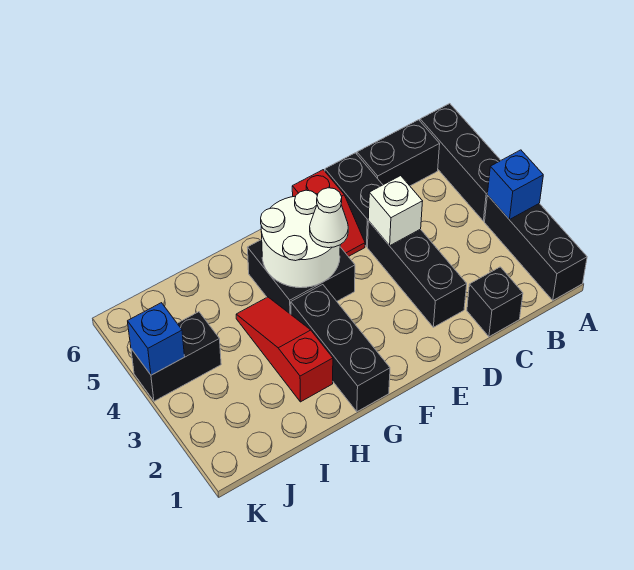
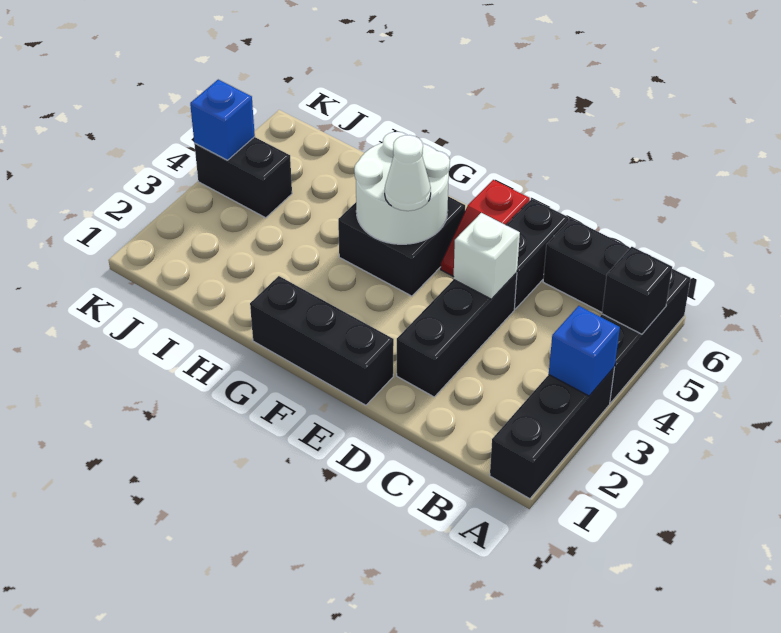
black 1x1 brick [467,267,523,337] -> black 1x1 brick moved to [602,247,672,334]
black 1x3 brick [291,285,390,412] -> black 1x3 brick turned to [250,276,394,405]
red 1x3 slope [236,297,333,402] -> none

